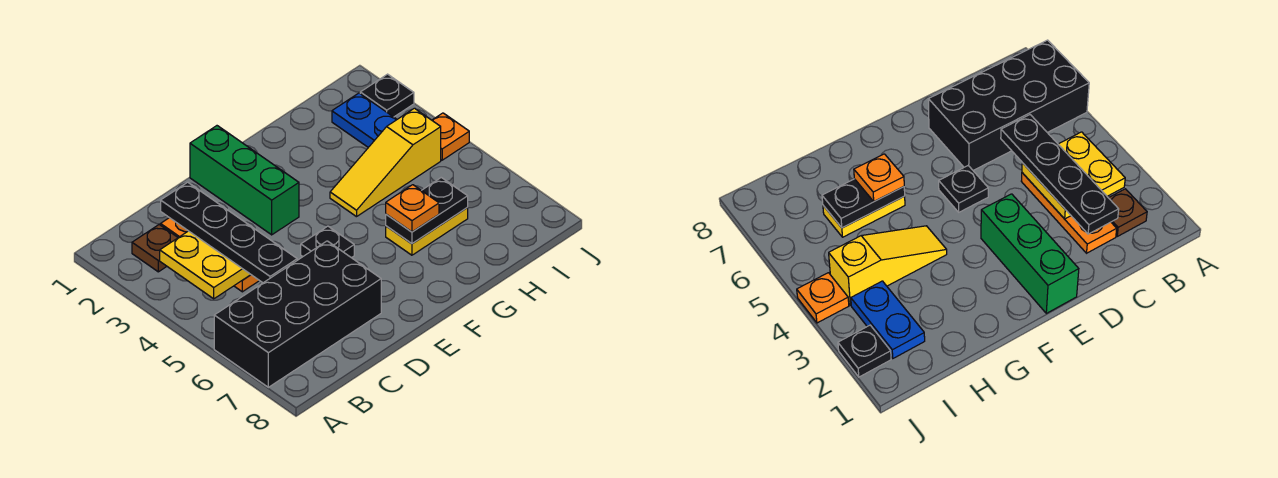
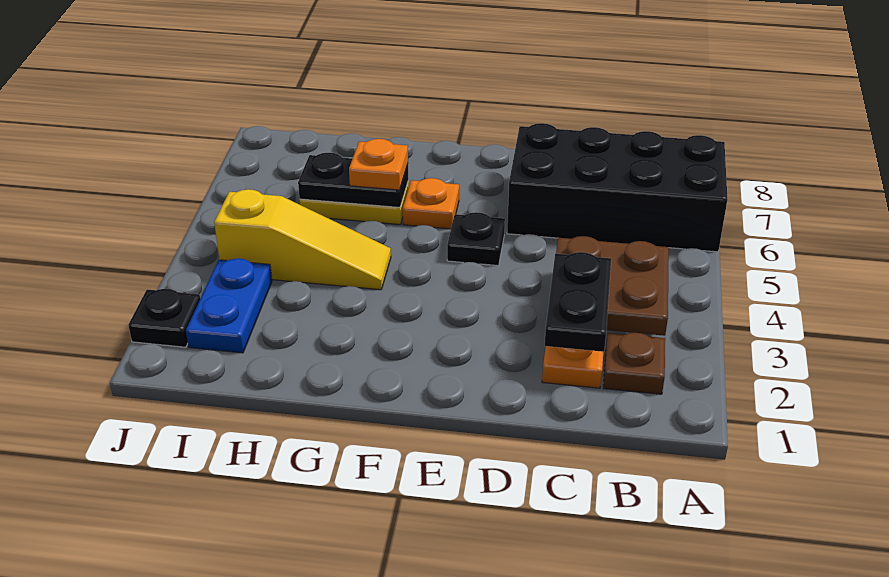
yellow 2x2 plate [160,231,251,299] -> brown 2x2 plate [556,236,669,336]
black 1x4 plate [161,182,297,283] -> black 1x2 plate [545,252,611,352]
green 1x3 brick [190,126,299,235] -> none
orange 1x1 plate [432,113,469,160] -> orange 1x1 plate moved to [403,178,459,229]

